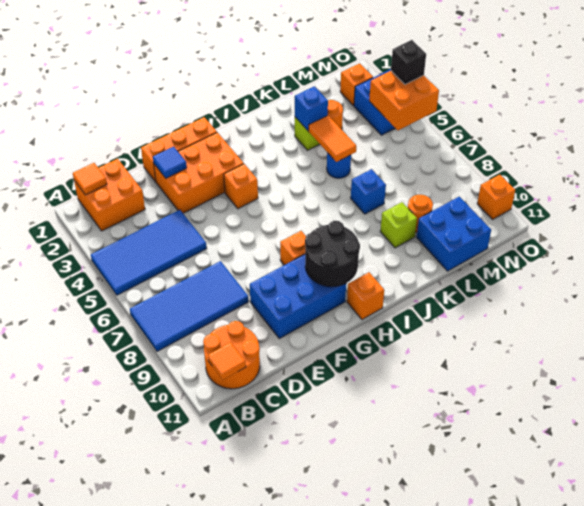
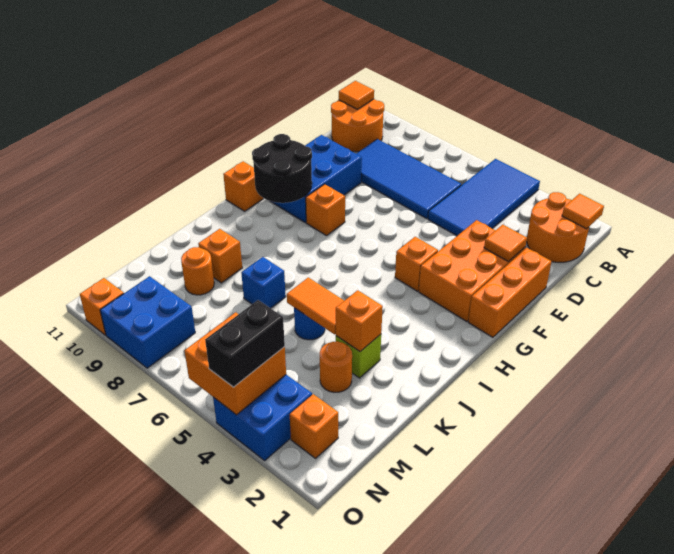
blue 2x4 tile [130,261,249,351] -> blue 2x4 tile turned to [356,139,461,218]
orange 2x2 brick [74,159,145,231] -> orange 2x2 round brick [527,192,589,262]
blue 1x1 tile [153,147,187,178] -> orange 1x1 tile [484,225,527,262]
blue 1x1 brick [295,86,328,130] -> orange 1x1 brick [336,290,383,352]
lime 1x1 brick [380,202,417,248] -> orange 1x1 brick [198,229,242,283]
blue 2x2 brick [417,197,491,271] -> blue 2x2 brick moved to [100,276,195,368]
black 1x1 brick [391,40,426,84] -> black 1x2 brick [205,300,285,387]

